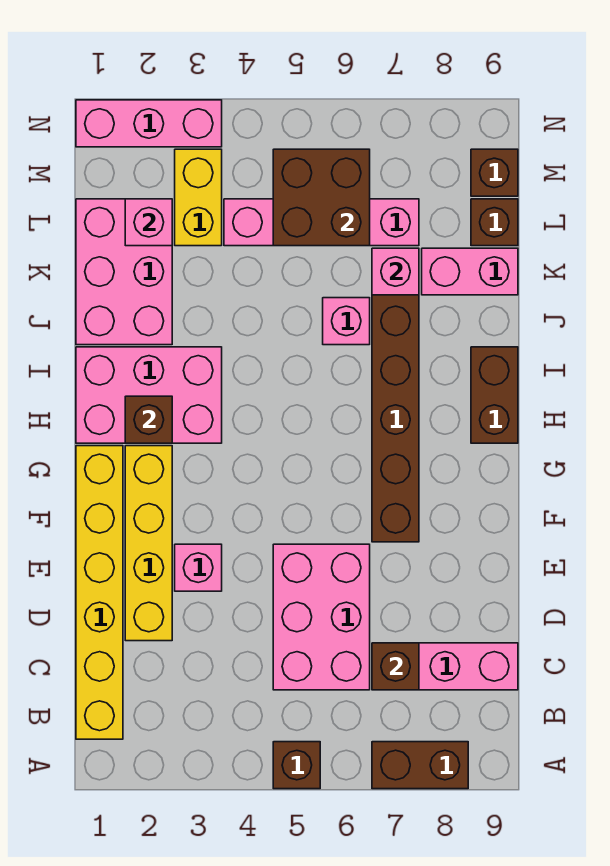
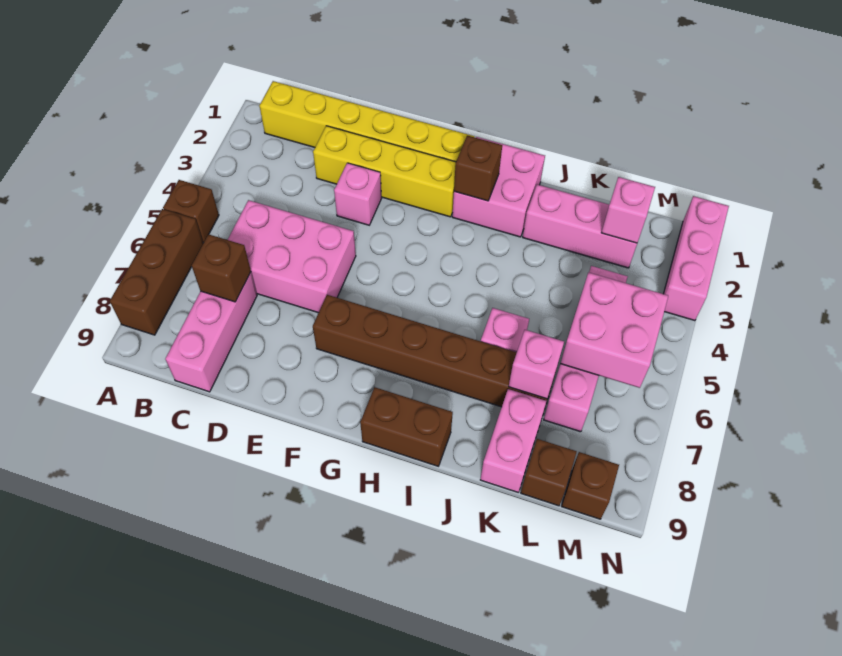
brown 1x2 brick [372,742,468,789] -> brown 1x3 brick [110,209,203,335]
pink 2x3 brick [76,347,222,443] -> pink 2x2 brick [452,137,545,237]
pink 2x3 brick [76,199,172,345] -> pink 1x3 brick [523,185,637,268]
yellow 1x2 brick [175,149,222,246] -> none
brown 2x2 brick [273,149,370,246] -> pink 2x2 brick [560,272,668,388]

